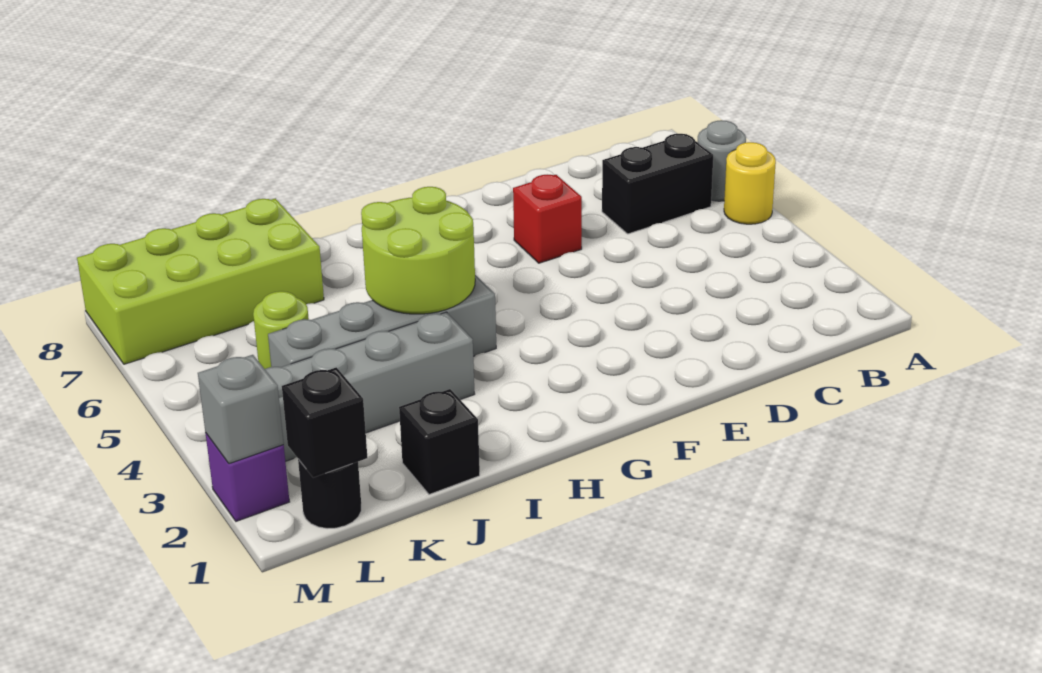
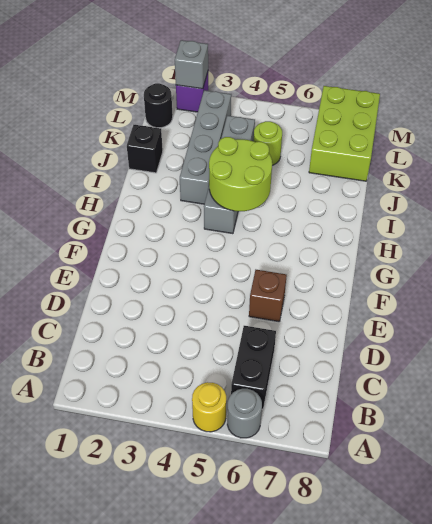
red 1x1 brick [513,175,582,263] -> brown 1x1 brick [249,270,287,322]
lime 2x4 brick [77,198,324,364] -> lime 2x3 brick [309,86,380,181]
black 1x1 brick [282,367,367,478] -> none

